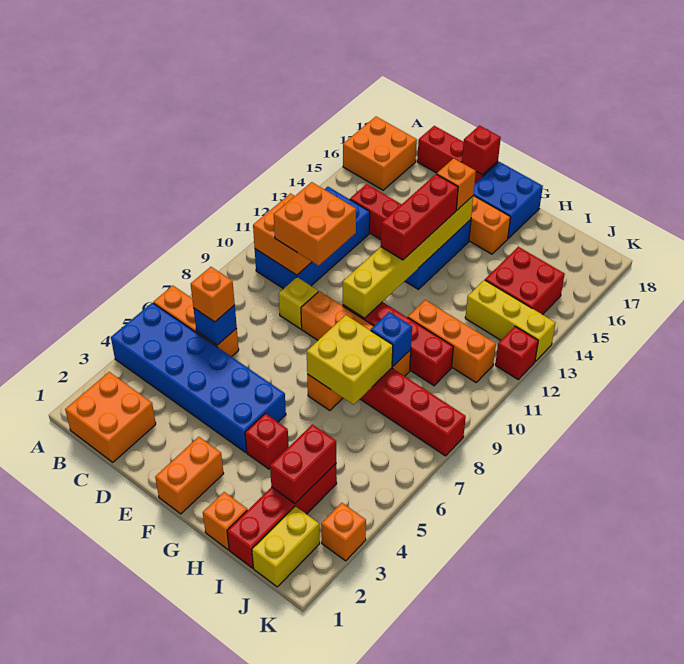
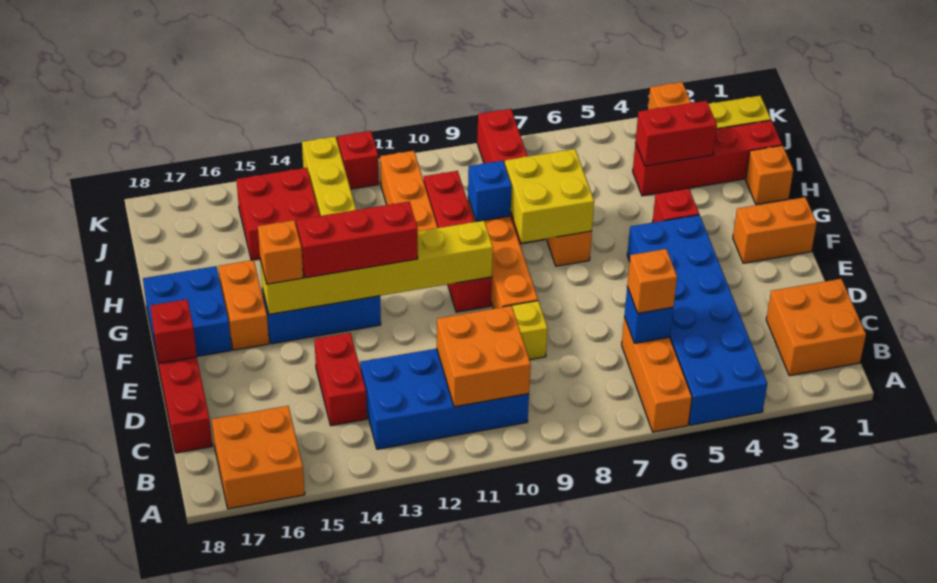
orange 2x2 brick [274,182,356,265] -> none

